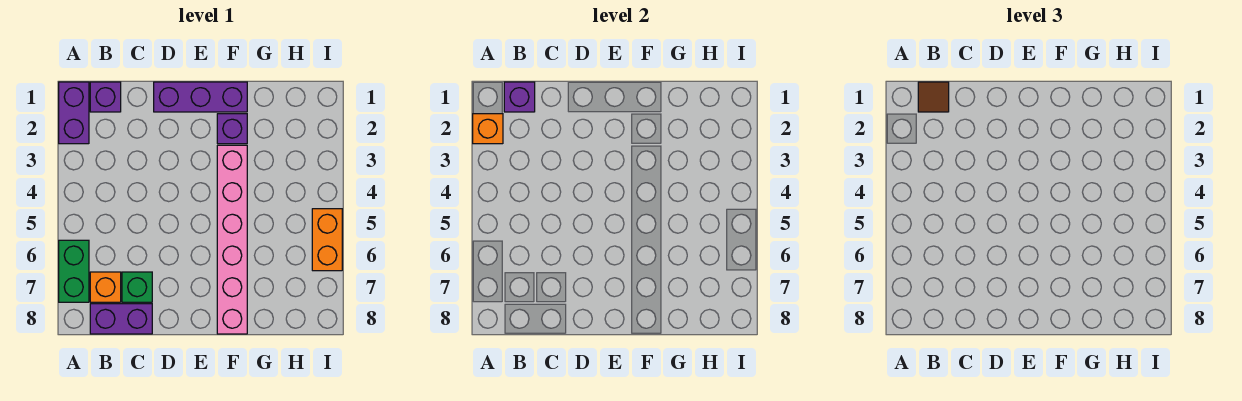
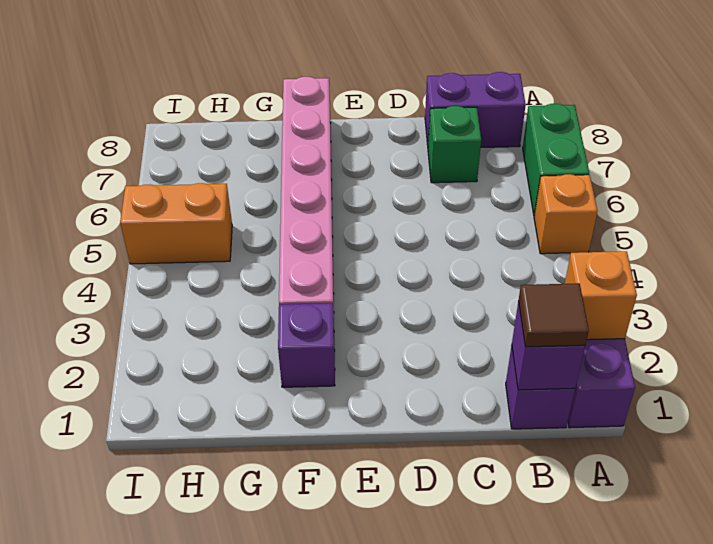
orange 1x1 brick [90,272,121,302] -> orange 1x1 brick moved to [534,174,597,254]
purple 1x3 brick [154,82,247,112] -> none
orange 1x2 brick [312,209,342,271] -> orange 1x2 brick turned to [120,183,232,264]

